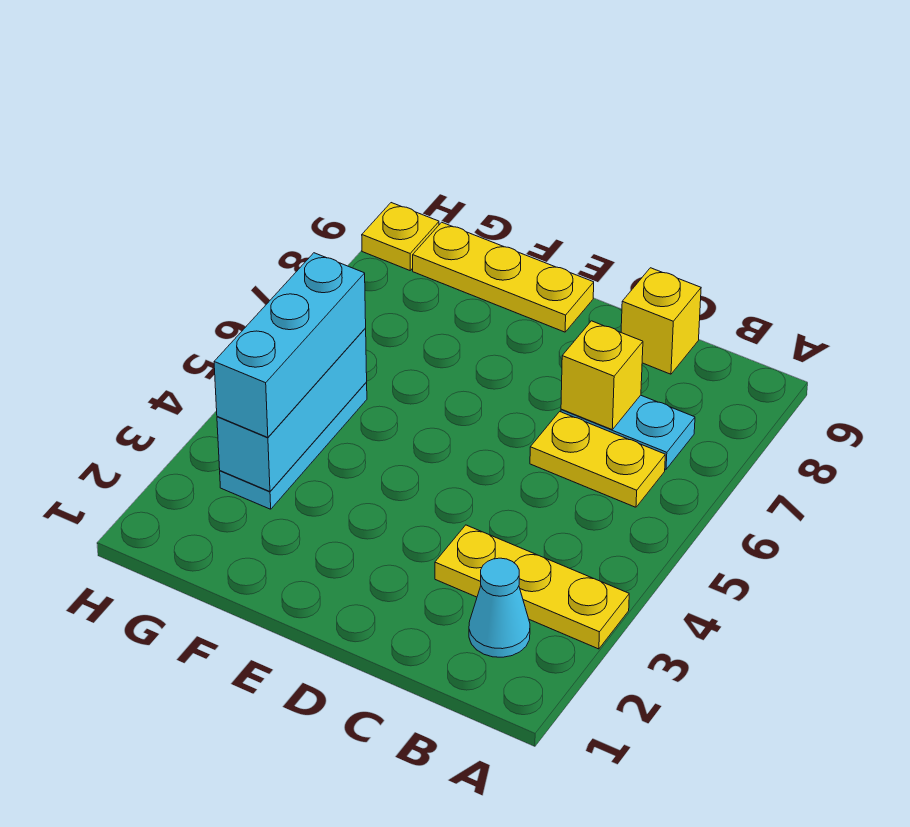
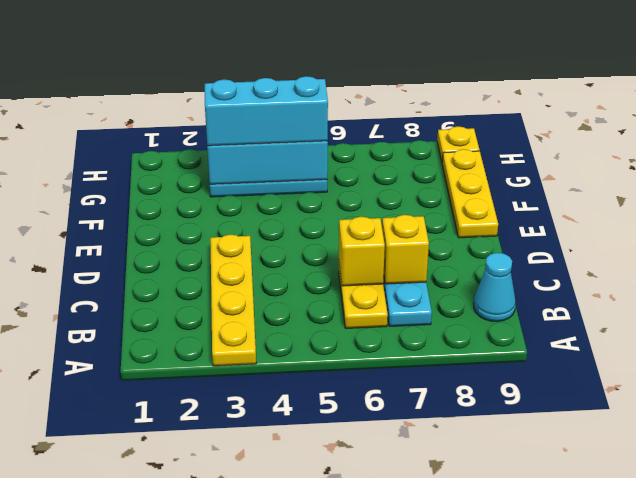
yellow 1x3 plate [435,525,629,649] -> yellow 1x4 plate [210,234,256,366]
cyan 1x1 cone [469,558,530,657] -> cyan 1x1 cone moved to [474,253,516,322]
yellow 1x1 brick [621,268,701,374] -> yellow 1x1 brick moved to [339,217,385,286]

